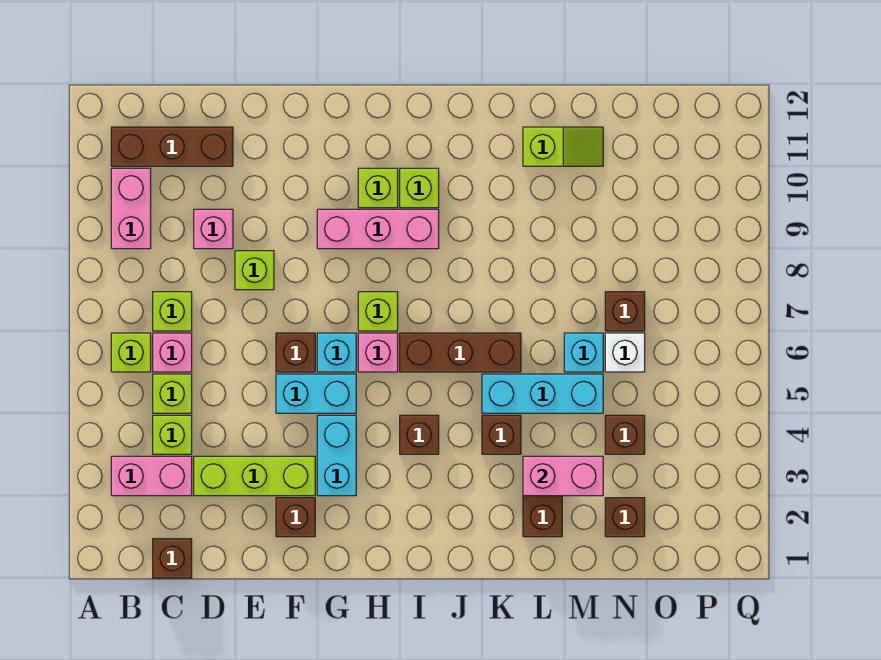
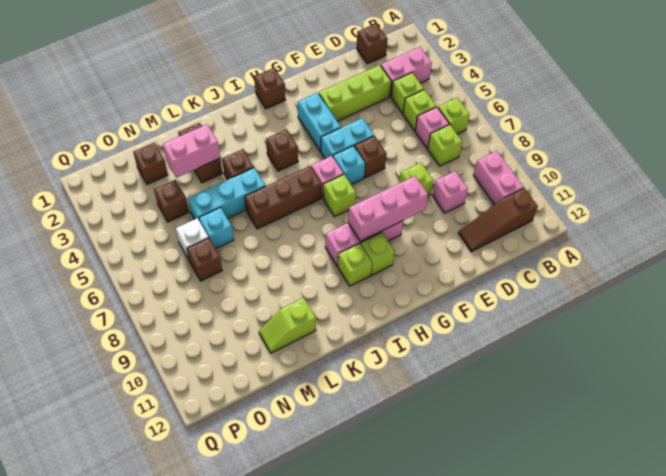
brown 1x3 brick [111,127,233,166] -> brown 1x3 slope [458,188,538,252]
brown 1x1 brick [276,498,315,537] -> brown 1x1 brick moved to [254,68,286,109]
none -> pink 1x3 brick [348,176,428,241]

